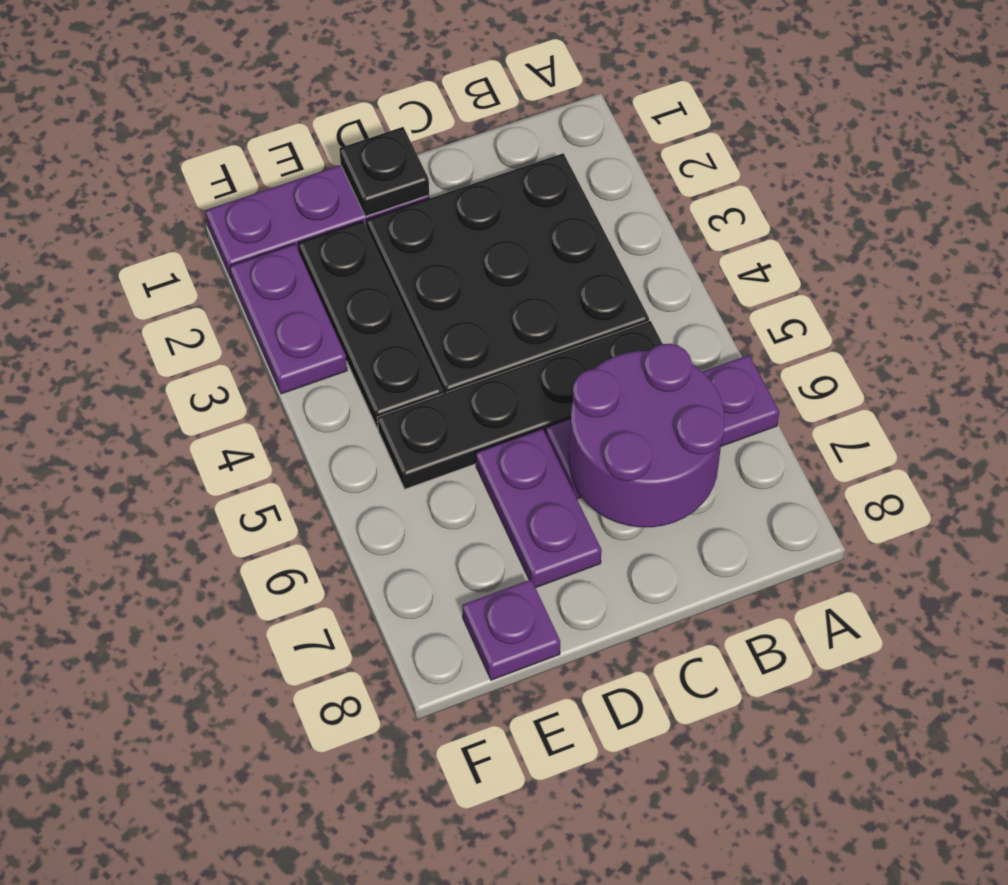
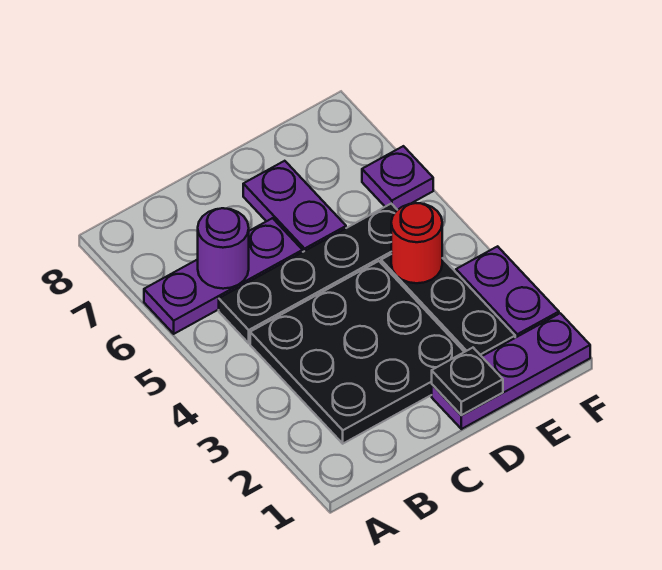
purple 2x2 round brick [569,344,724,527] -> purple 1x1 round brick [198,208,249,289]
none -> red 1x1 round brick [391,203,442,283]
purple 1x1 plate [462,580,560,680] -> purple 1x1 plate moved to [362,146,433,210]

